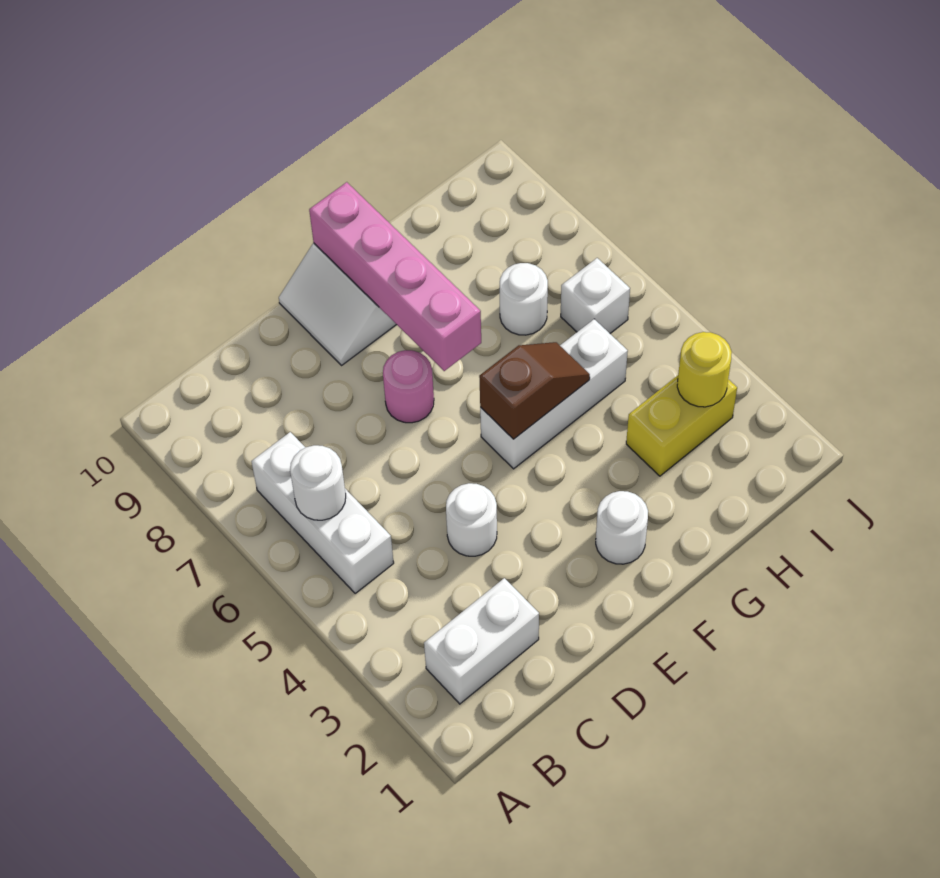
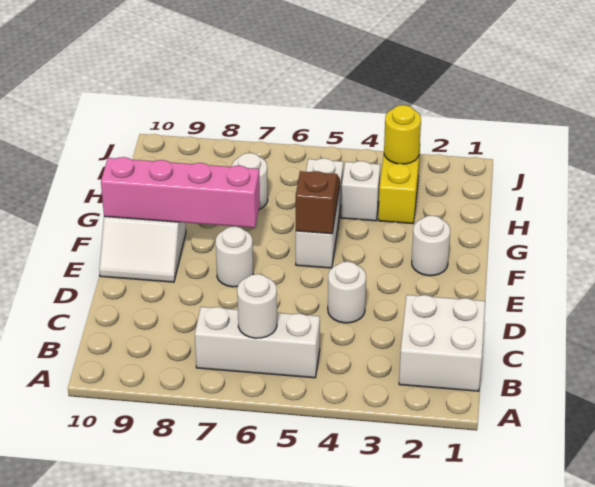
white 1x2 brick [424,578,539,704] -> white 2x2 brick [399,295,485,391]
pink 1x1 round brick [383,350,434,423] -> white 1x1 round brick [216,226,253,287]
white 1x1 brick [561,258,630,333] -> white 1x1 brick moved to [341,161,381,221]

